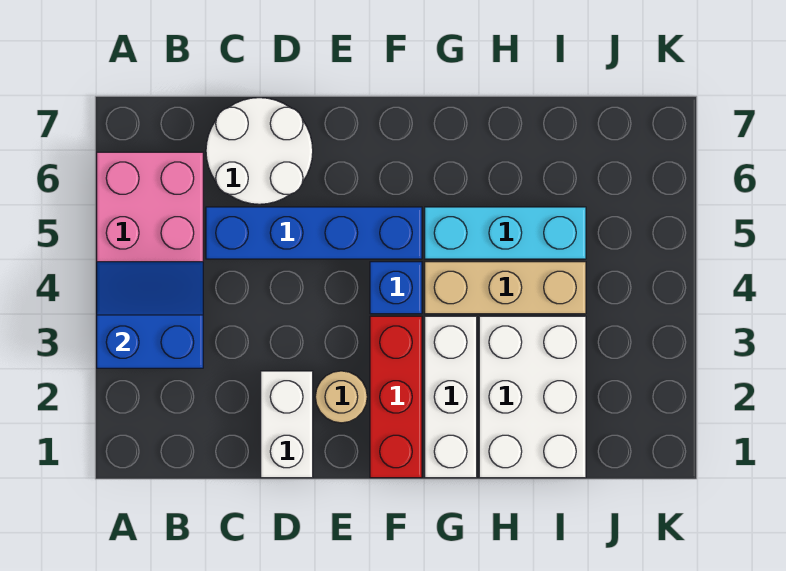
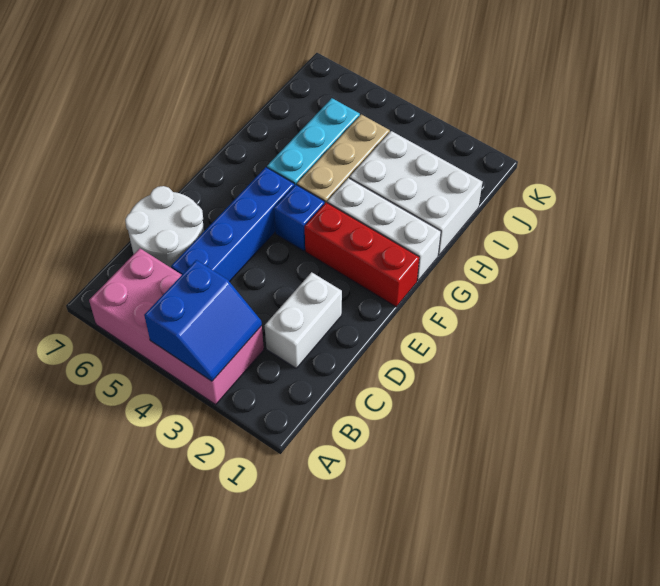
blue 2x2 slope [97,262,203,368] -> blue 2x2 slope turned to [144,260,262,381]
white 1x2 brick [261,371,313,478] -> white 1x2 brick turned to [265,272,342,368]
tan 1x1 round brick [315,371,367,423] -> none

